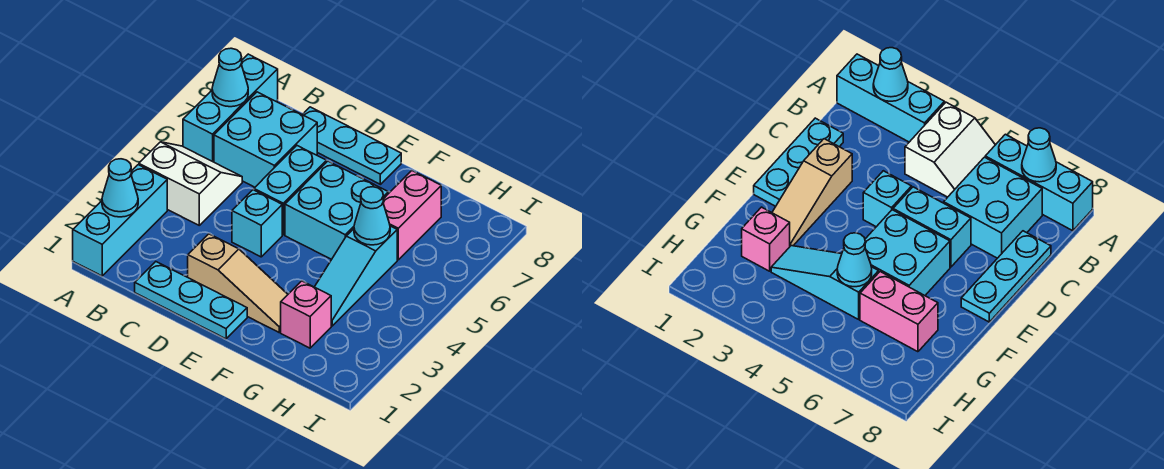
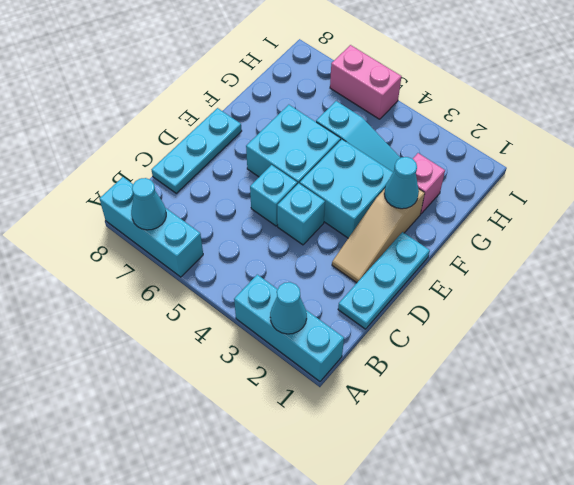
white 2x2 slope [139,142,242,225] -> none
cyan 2x2 brick [214,92,317,187] -> cyan 2x2 brick moved to [300,139,393,238]
tan 1x3 slope [188,234,288,332] -> tan 1x3 slope turned to [332,189,425,283]
cyan 1x2 brick [254,146,326,235] -> cyan 1x1 brick [250,165,297,226]
cyan 1x1 cone [354,187,390,245] -> cyan 1x1 cone moved to [384,157,419,209]
pink 1x2 brick [383,171,441,260] -> pink 1x2 brick moved to [330,45,401,119]

